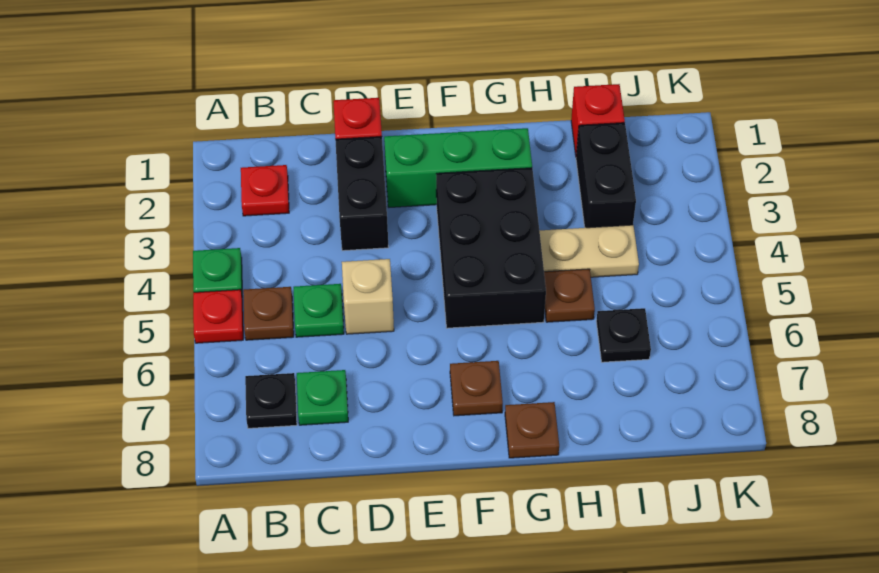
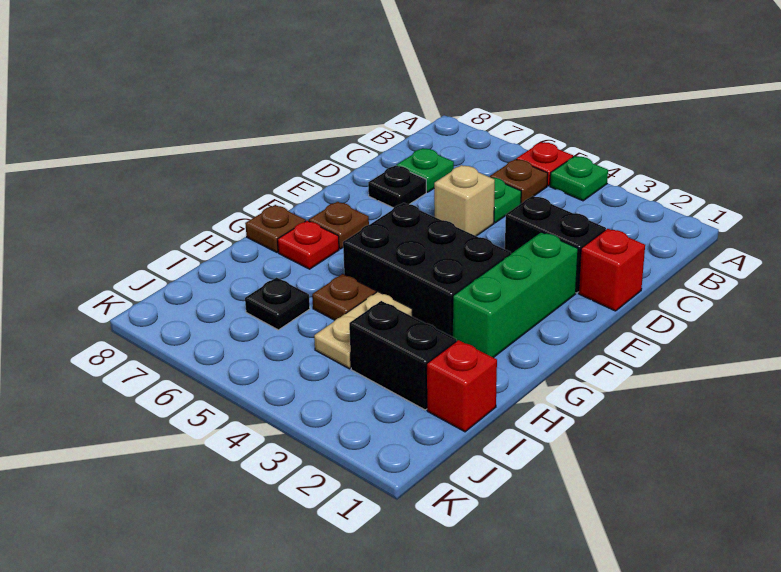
red 1x1 plate [241,165,289,216] -> red 1x1 plate moved to [277,221,339,269]
black 1x1 plate [245,373,297,428] -> black 1x1 plate moved to [368,166,426,208]

